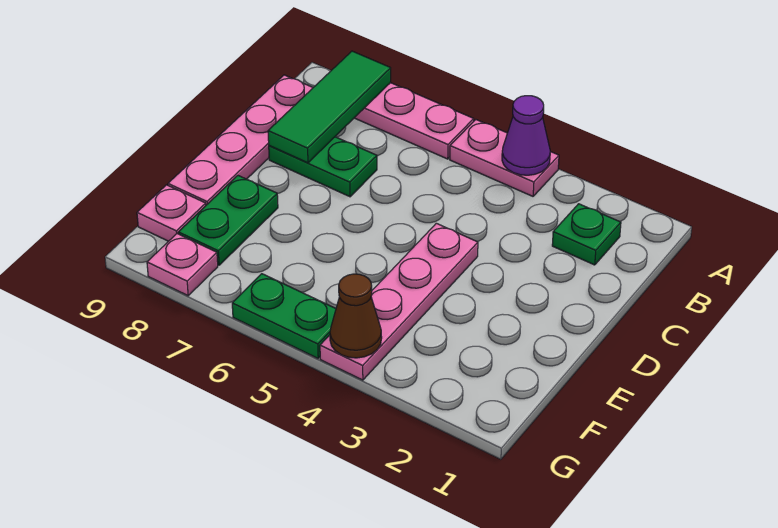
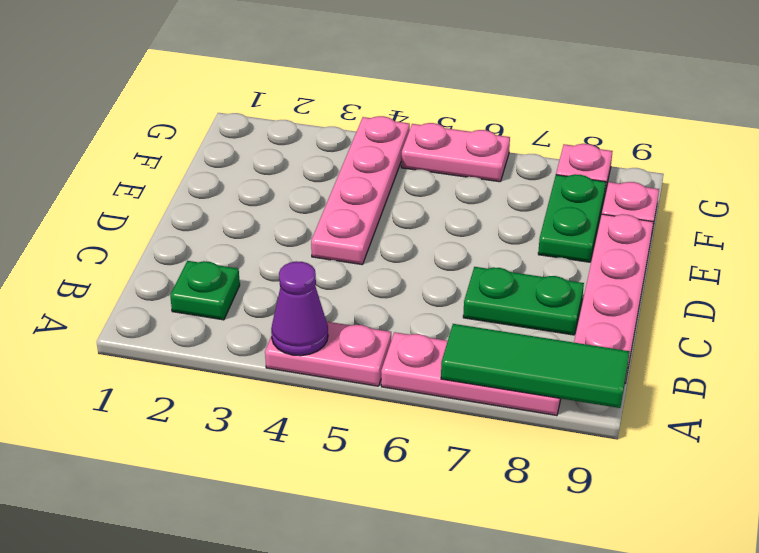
green 1x3 tile [268,51,391,163] -> green 1x3 tile turned to [441,324,630,408]
brown 1x1 cone [330,274,382,358] -> none
green 1x2 plate [232,274,336,358] -> pink 1x2 plate [401,123,510,182]

